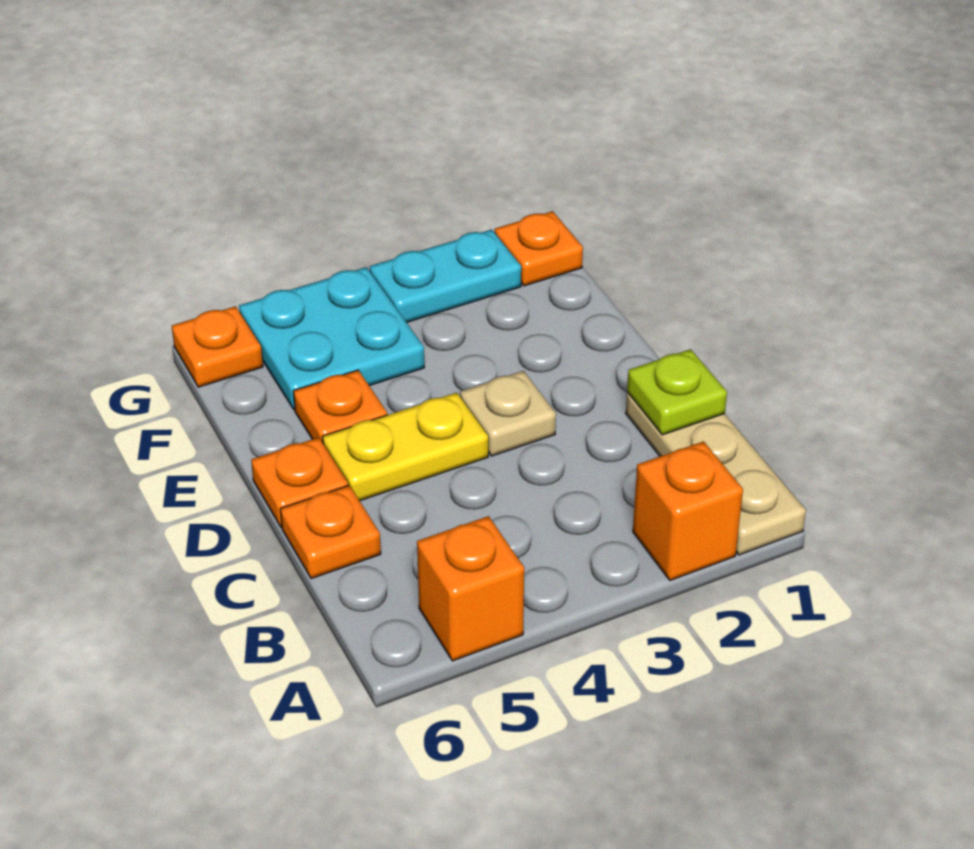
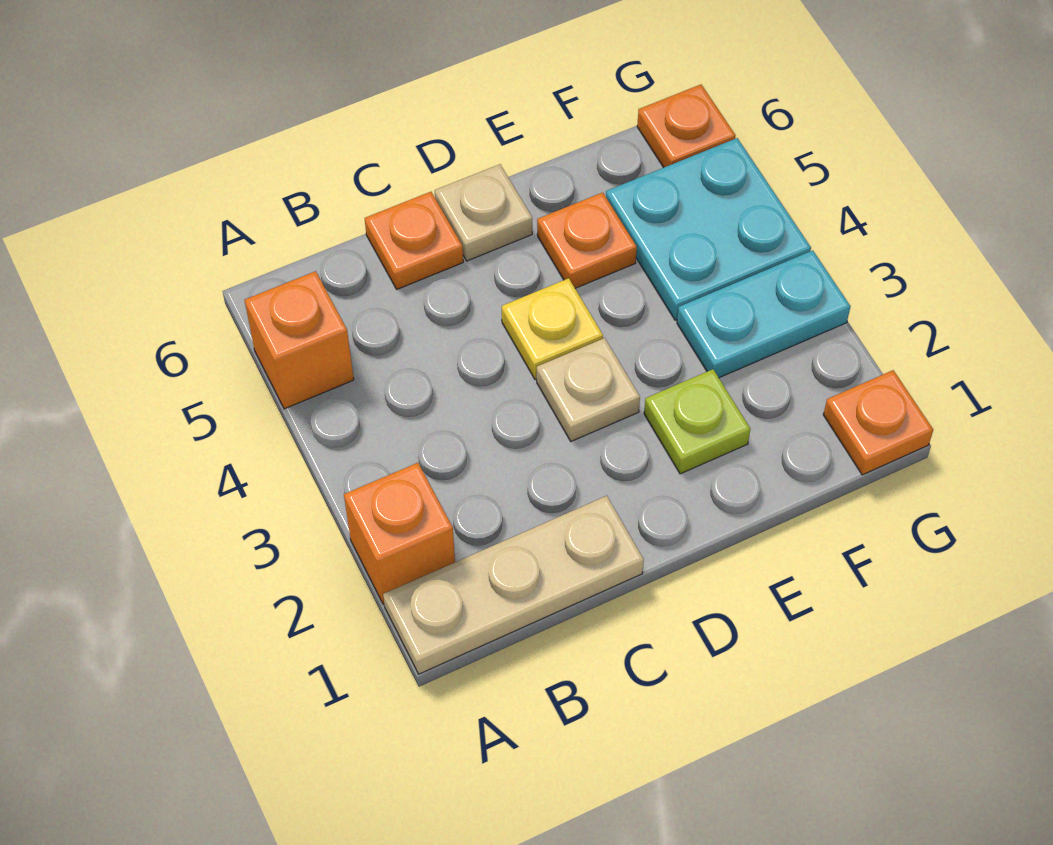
lime 1x1 plate [627,349,727,435] -> lime 1x1 plate moved to [644,369,750,474]
yellow 1x2 plate [322,393,488,501] -> yellow 1x1 plate [502,278,603,379]
orange 1x1 plate [251,437,348,527] -> tan 1x1 plate [435,164,532,261]
cyan 1x2 plate [370,230,521,322] -> cyan 1x2 plate turned to [677,250,851,378]

